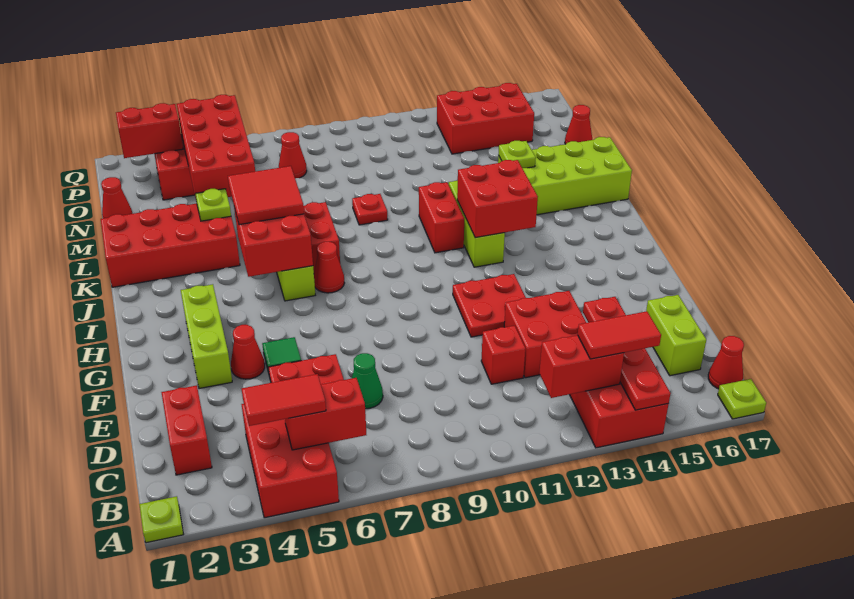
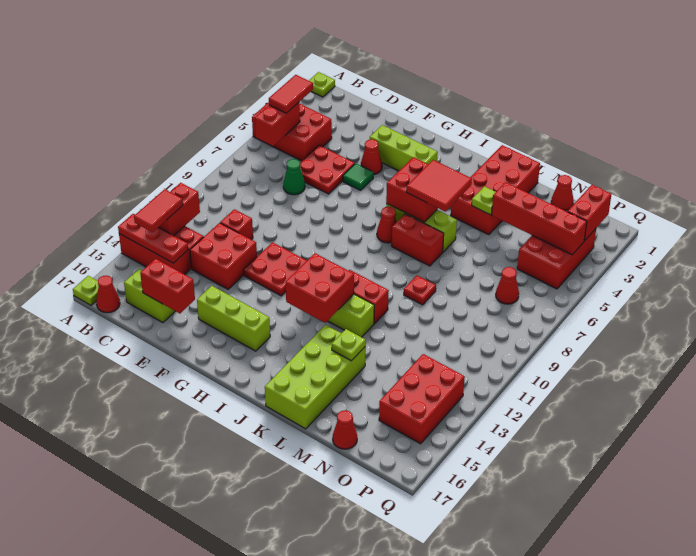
red 1x4 plate [583,297,671,410] -> red 1x3 plate [118,214,188,263]
red 1x2 brick [161,385,212,475] -> red 1x2 brick moved to [140,259,195,313]
none -> lime 1x3 brick [197,286,270,351]
red 2x4 brick [177,95,255,197] -> red 1x4 brick [492,182,587,255]

